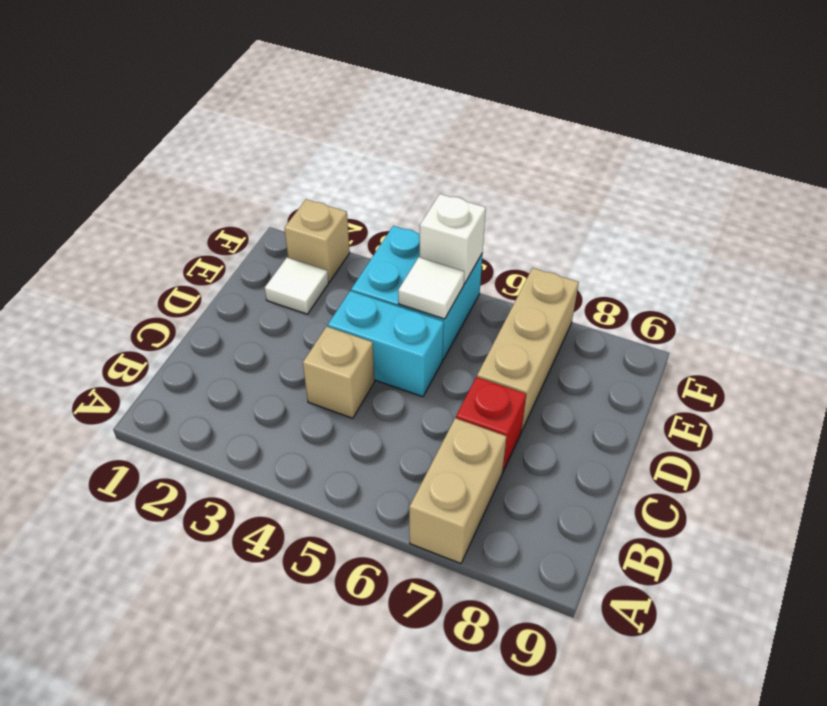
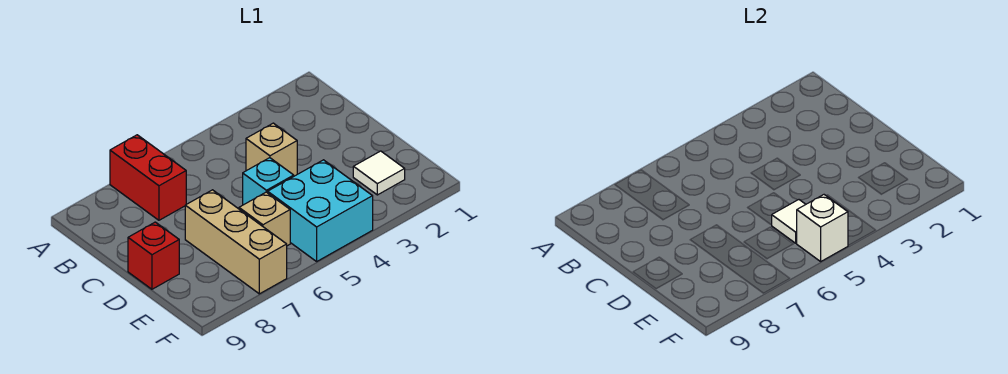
tan 1x2 brick [409,418,507,564] -> red 1x2 brick [110,135,186,220]
red 1x1 brick [456,377,526,472] -> red 1x1 brick moved to [128,222,179,289]
cyan 1x2 brick [328,291,444,397] -> cyan 1x1 brick [243,158,294,205]
tan 1x1 brick [284,199,350,282] -> tan 1x1 brick moved to [239,192,290,246]

